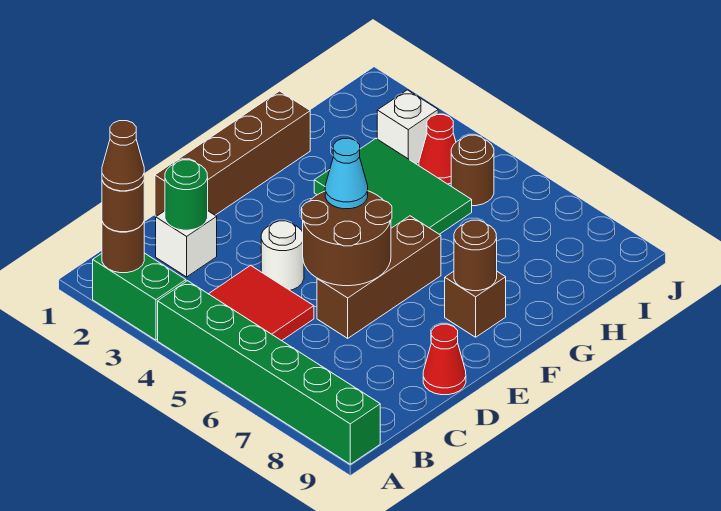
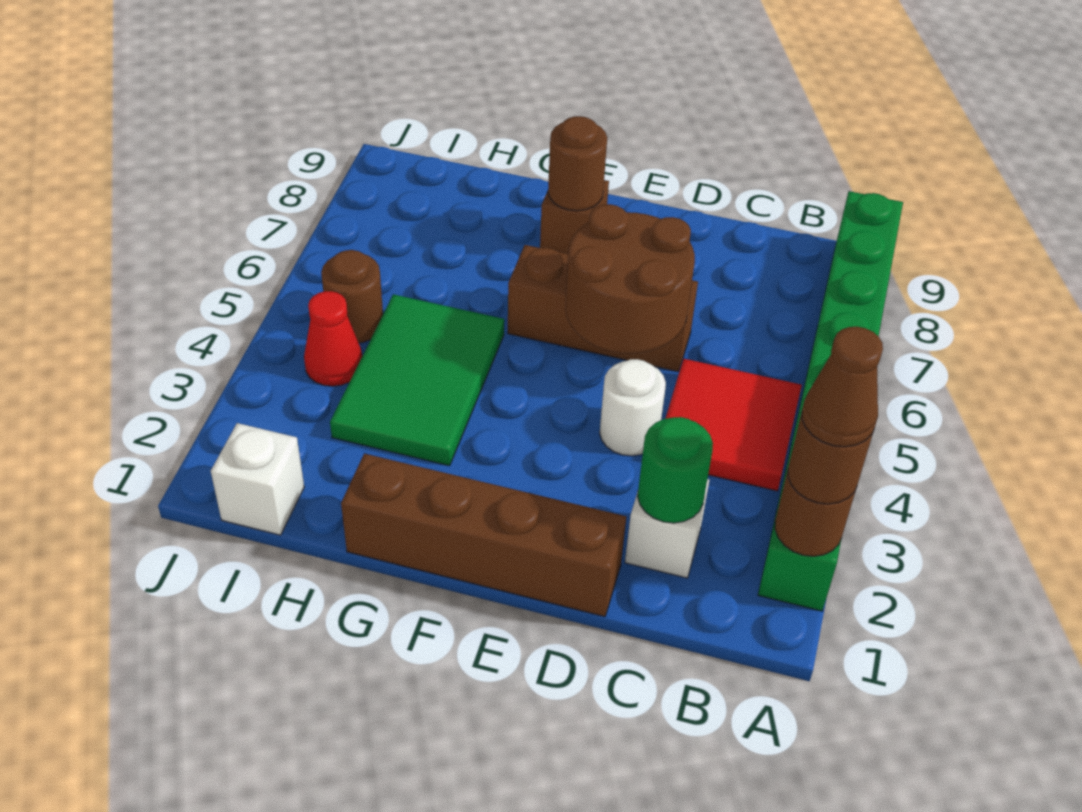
red 1x1 cone [423,324,466,395] -> none
cyan 1x1 cone [325,138,368,209] -> none
white 1x1 brick [377,90,438,164] -> white 1x1 brick moved to [211,423,304,535]

